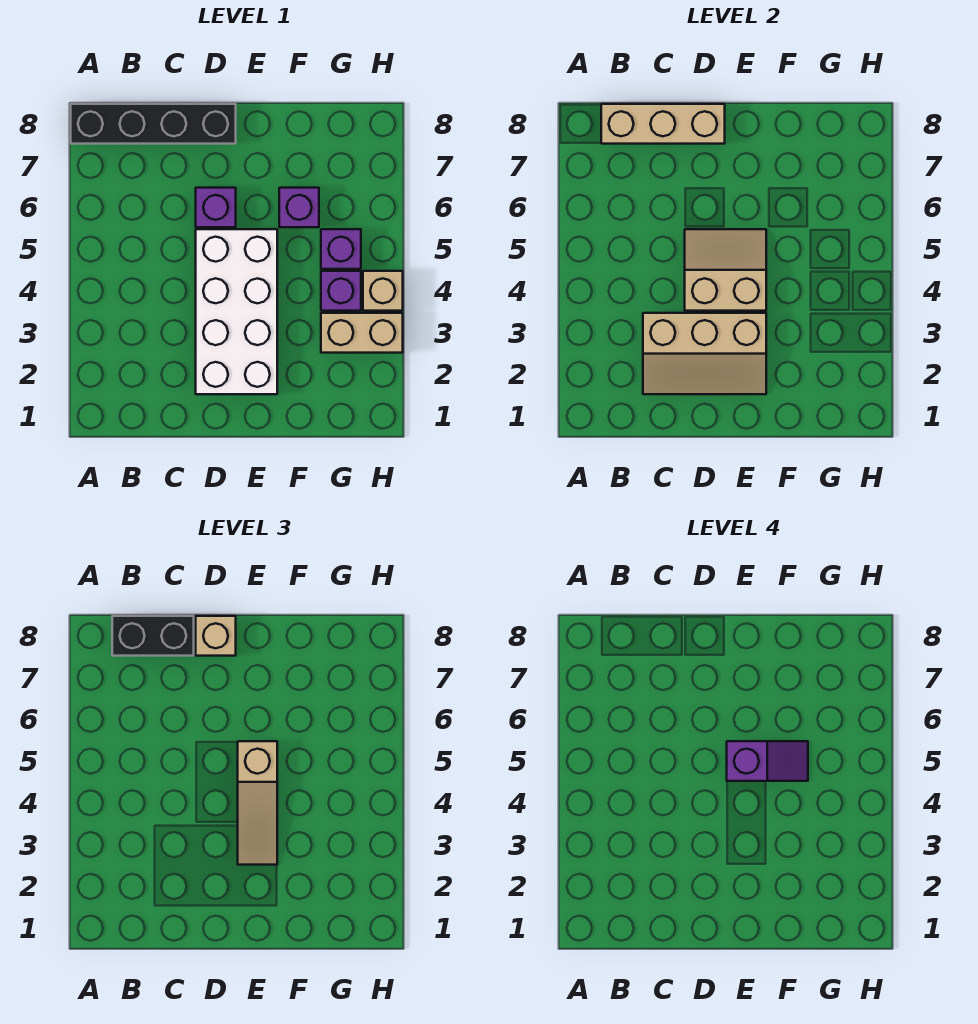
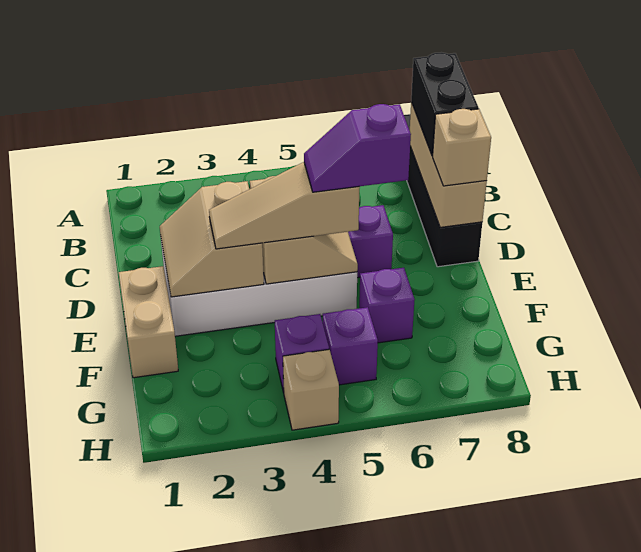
tan 2x3 slope [643,313,766,394] -> tan 2x2 slope [160,181,264,297]
purple 1x2 slope [727,741,808,781] -> purple 1x2 slope turned to [304,104,411,192]
tan 1x2 brick [321,313,403,353] -> tan 1x2 brick moved to [119,266,178,378]

